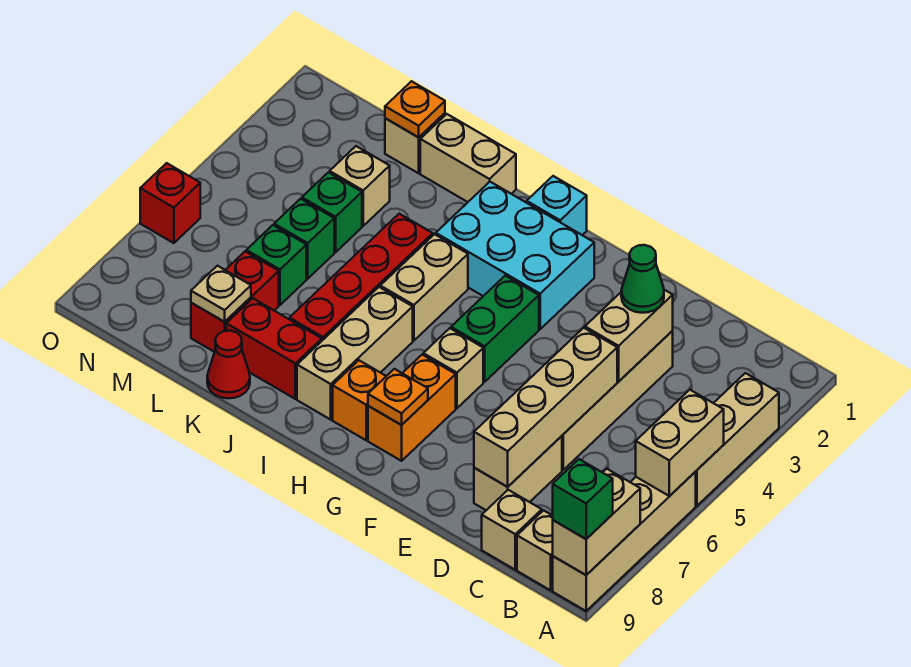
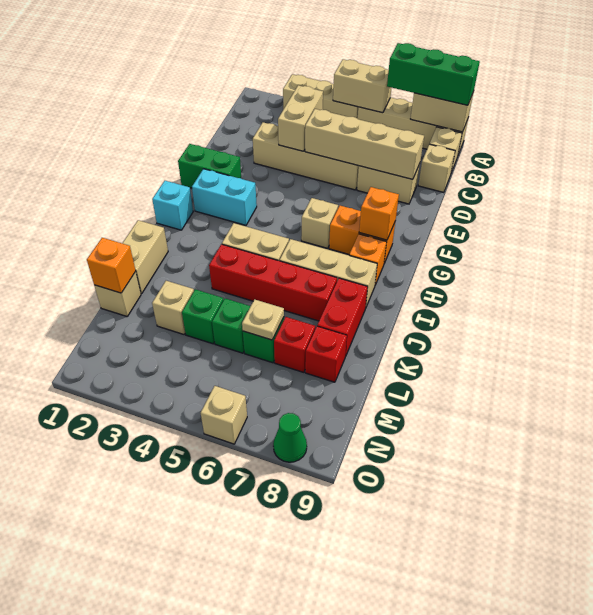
green 1x1 brick [553,459,613,539] -> green 1x3 brick [387,43,480,105]
tan 1x2 brick [585,290,673,381] -> tan 1x2 brick turned to [278,85,323,151]
green 1x1 cone [621,245,664,313] -> green 1x1 cone moved to [273,413,307,462]
cyan 2x3 brick [436,182,594,329] -> cyan 1x2 brick [192,169,257,225]
green 1x2 brick [451,276,539,382] -> green 1x2 brick moved to [178,144,241,188]
orange 1x1 plate [368,369,428,425] -> orange 1x1 brick [359,187,399,240]
red 1x1 cone [207,331,250,398] -> none
orange 1x1 plate [385,81,445,137] -> orange 1x1 brick [87,238,136,293]
tan 1x1 plate [191,266,251,322] -> tan 1x1 plate moved to [242,299,284,340]
red 1x1 brick [140,163,200,243] -> tan 1x1 brick [201,386,247,444]

